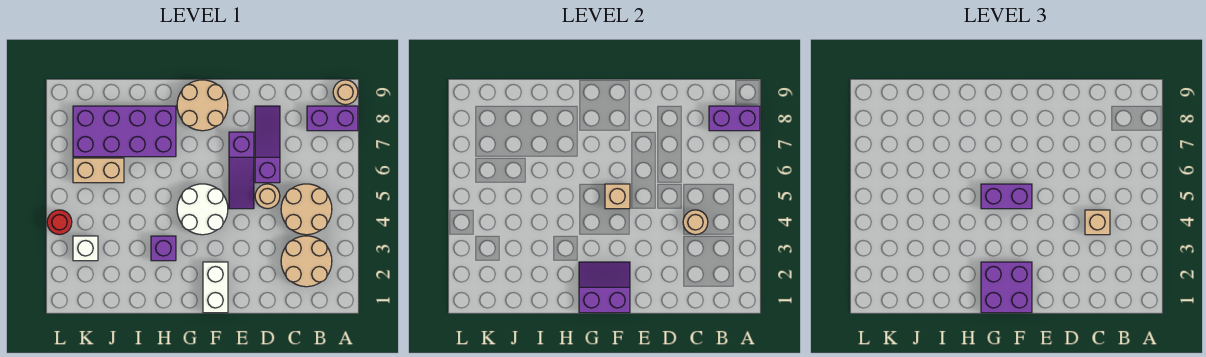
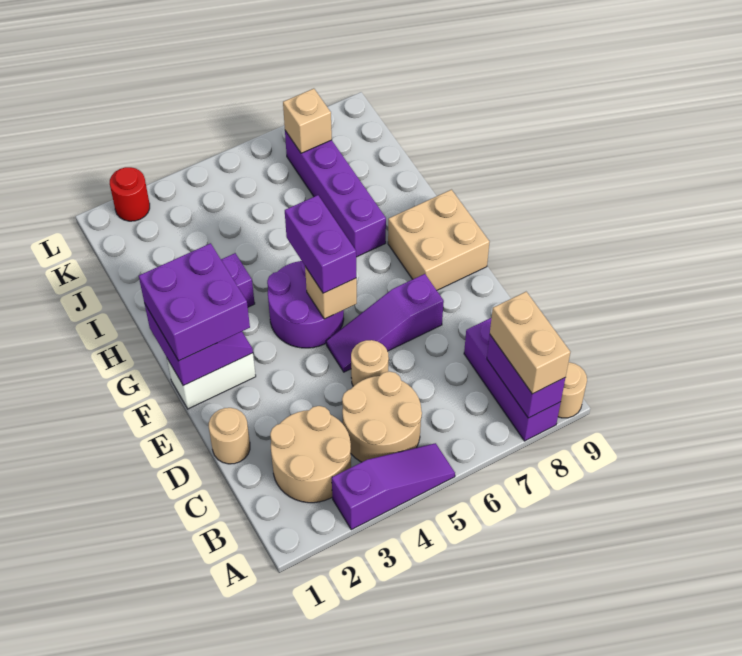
purple 1x2 brick [307,106,358,131] -> purple 1x3 brick [464,318,561,441]
tan 1x1 round brick [683,210,708,235] -> tan 1x1 round brick moved to [209,408,250,464]
tan 1x1 brick [1085,210,1110,235] -> tan 1x1 brick moved to [283,89,332,153]
purple 1x3 slope [255,106,280,183] -> purple 1x3 slope moved to [332,443,455,530]
white 2x2 round brick [177,184,228,235] -> purple 2x2 round brick [267,261,344,348]
tan 2x2 round brick [177,80,228,131] -> tan 2x2 brick [388,190,489,290]
purple 2x4 brick [73,106,176,157] -> purple 1x4 brick [285,131,386,257]
tan 1x2 brick [73,158,124,183] -> tan 1x2 brick moved to [490,292,570,394]
white 1x1 brick [73,236,98,261] -> none
red 1x1 round brick [47,210,72,235] -> red 1x1 round brick moved to [110,167,150,221]

